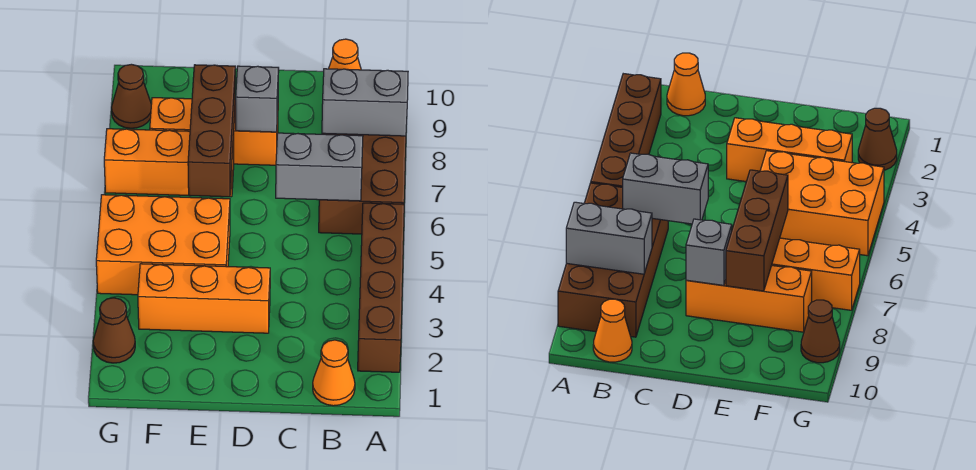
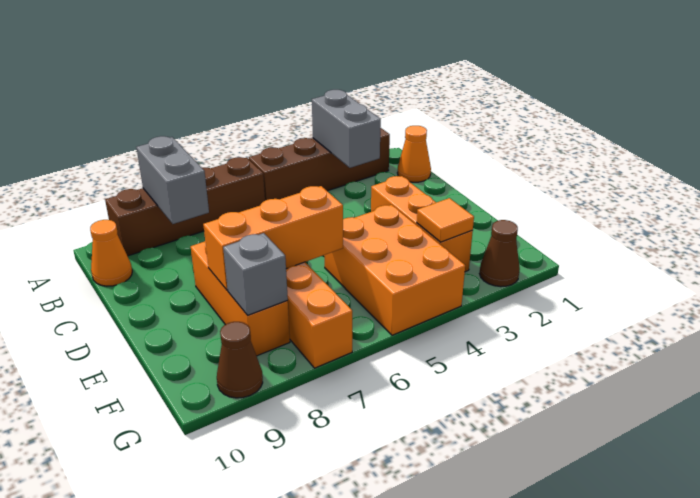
brown 2x4 brick [319,133,406,234] -> brown 1x4 brick [105,157,265,256]
grey 1x2 brick [276,133,363,201] -> grey 1x2 brick moved to [312,90,381,168]
grey 1x1 brick [236,66,279,132] -> grey 1x1 brick moved to [223,233,288,315]
brown 1x3 brick [188,65,235,197] -> orange 1x3 brick [203,186,343,290]
none -> orange 1x1 tile [417,198,474,242]

